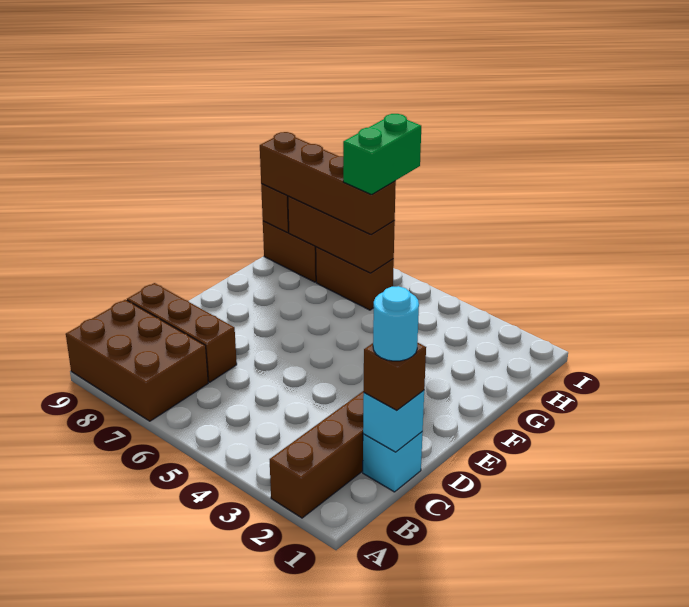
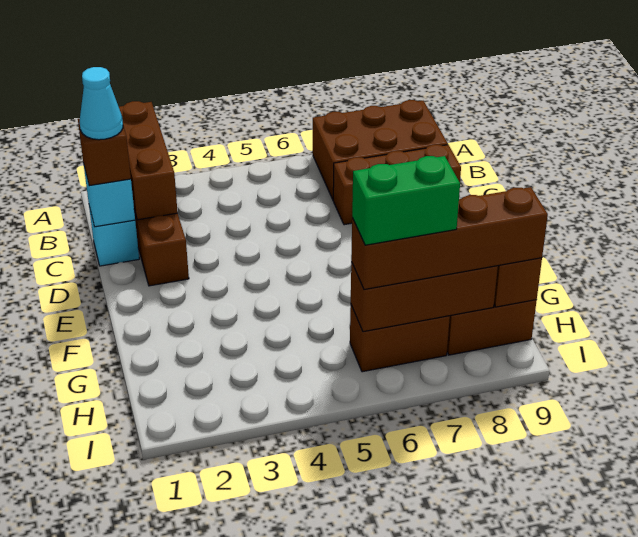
none -> brown 1x3 brick [119,101,178,220]
cyan 1x1 round brick [373,286,419,361] -> cyan 1x1 cone [80,67,123,140]
green 1x2 brick [343,114,421,195] -> green 1x2 brick turned to [352,156,460,245]

